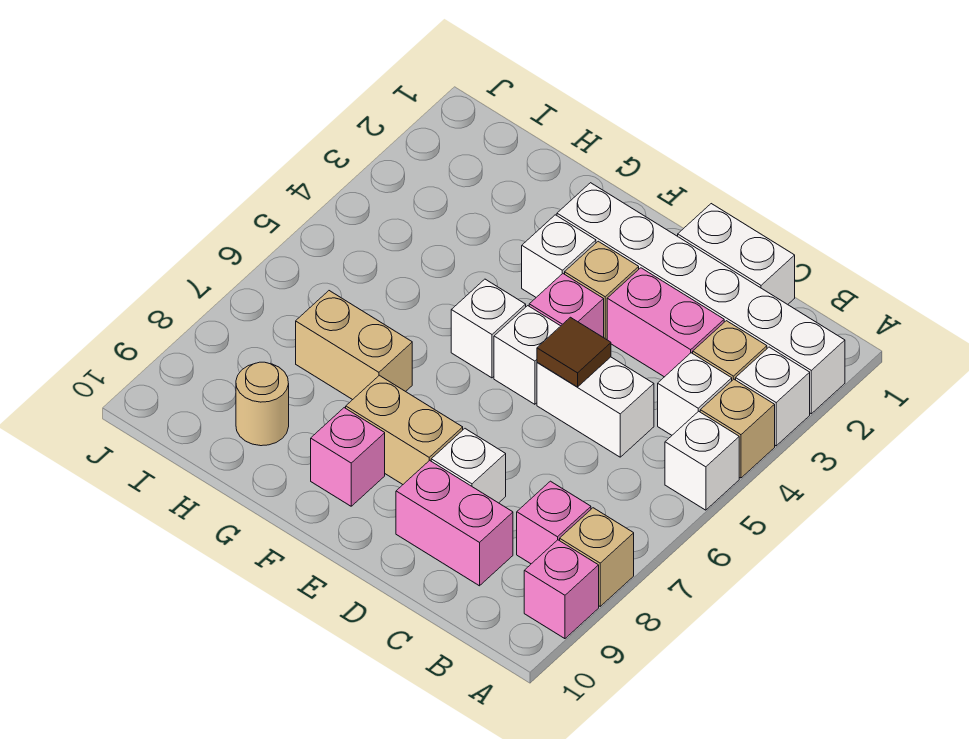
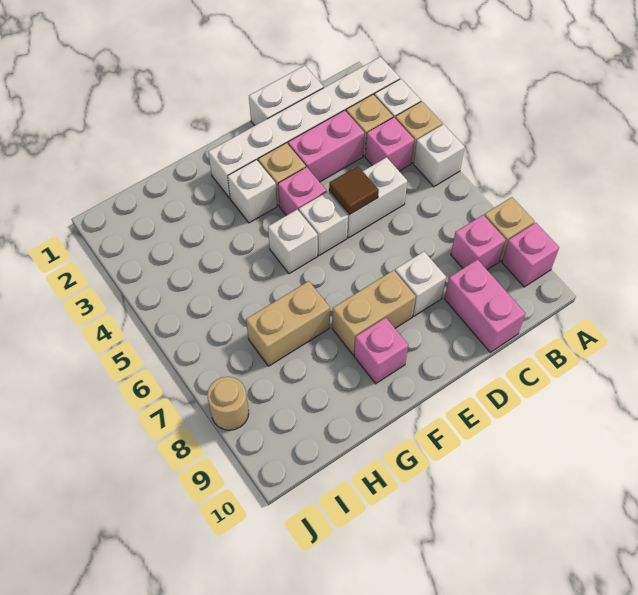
white 1x1 brick [658,353,732,435] -> pink 1x1 brick [365,117,414,171]
pink 1x2 brick [396,460,513,586] -> pink 1x2 brick turned to [445,259,526,352]
tan 1x1 round brick [236,362,289,446] -> tan 1x1 round brick moved to [207,377,249,430]

